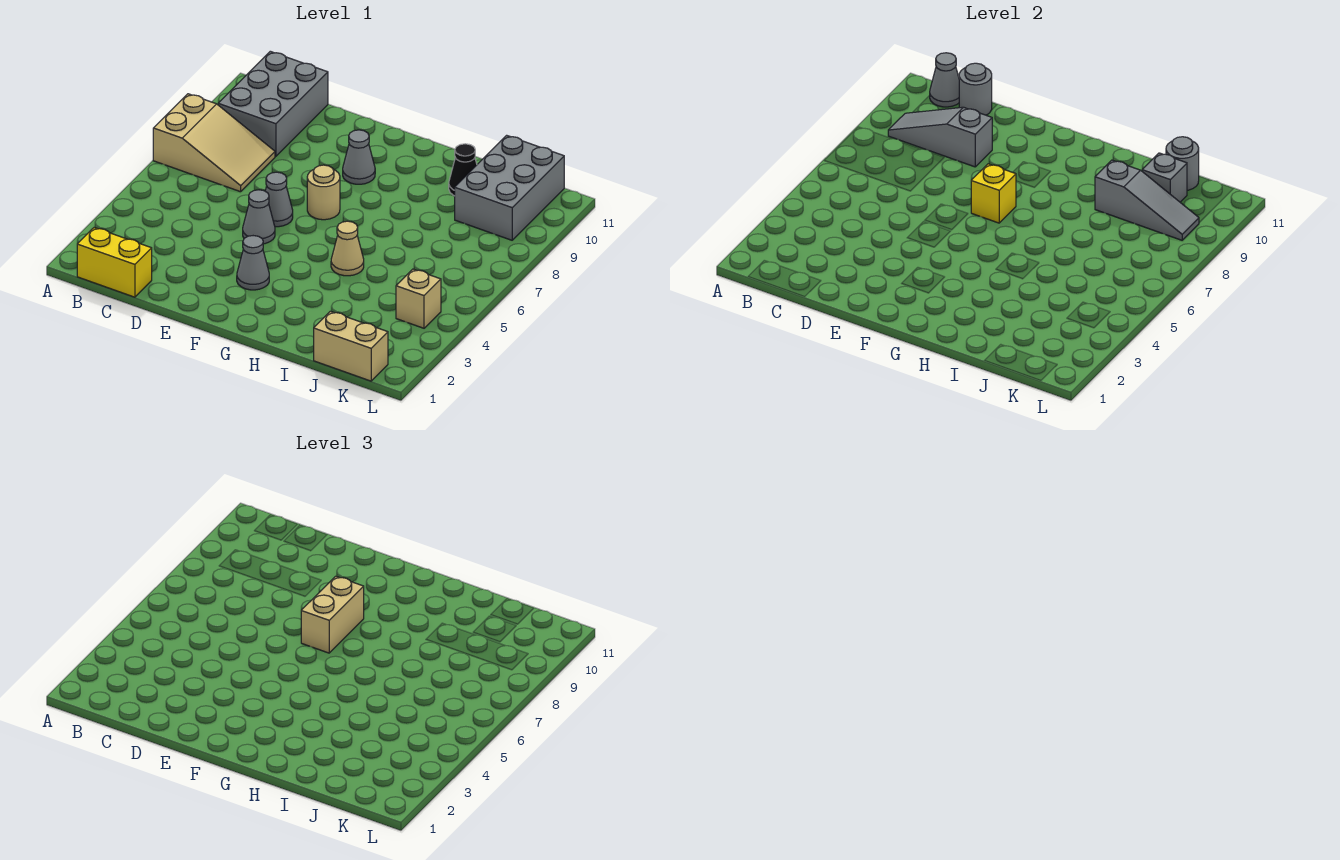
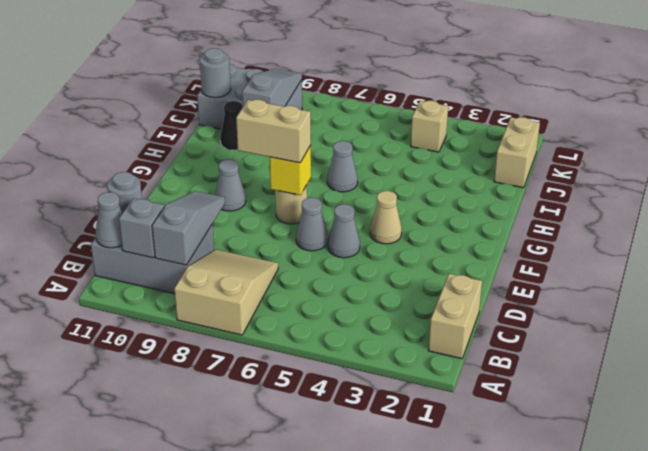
yellow 1x2 brick [77,227,152,297] -> tan 1x2 brick [429,274,482,359]
grey 1x3 slope [888,107,992,167] -> grey 1x3 slope turned to [152,191,225,265]
grey 1x1 cone [237,236,269,290] -> grey 1x1 cone moved to [327,141,358,192]
tan 1x1 cone [331,221,364,276] -> tan 1x1 cone moved to [370,191,402,244]
grey 1x1 brick [1142,153,1187,202] -> grey 1x1 brick moved to [119,198,164,258]

